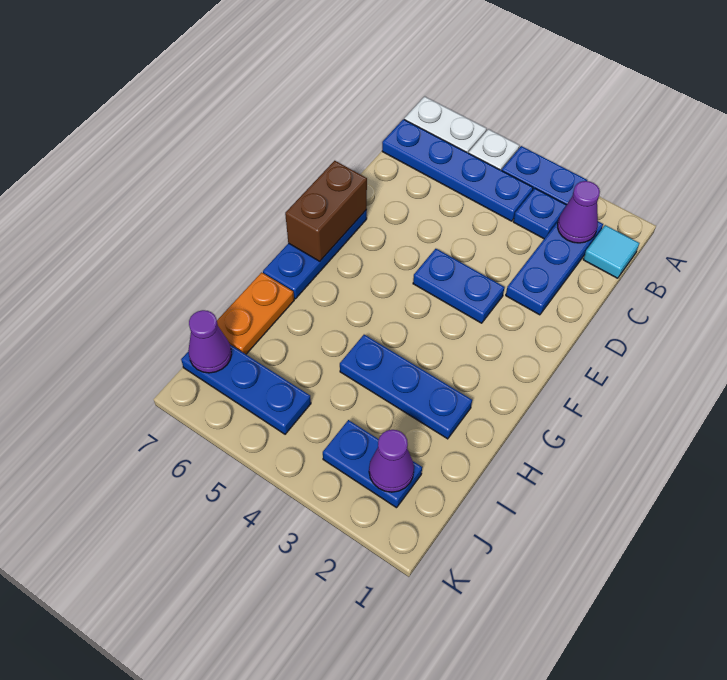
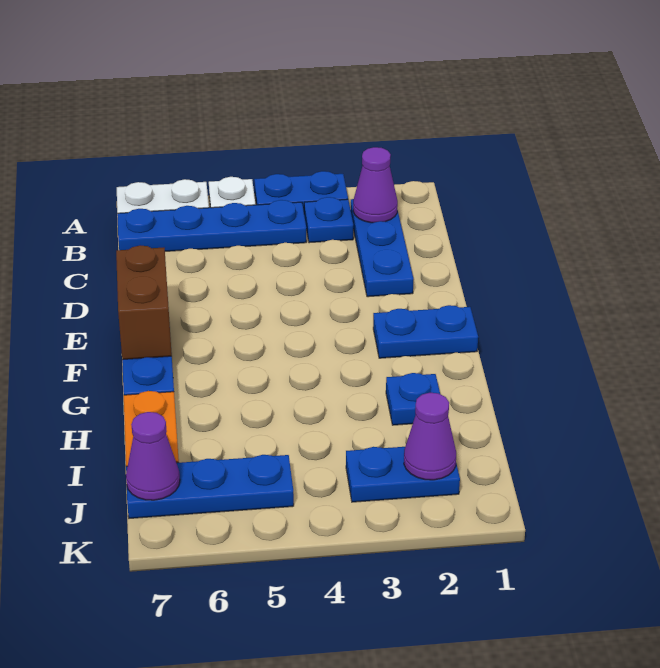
cyan 1x1 tile [583,225,639,278] -> none
blue 1x2 plate [413,249,504,323] -> blue 1x2 plate moved to [373,305,478,358]
blue 1x3 plate [340,335,472,439] -> blue 1x1 plate [386,373,440,425]

